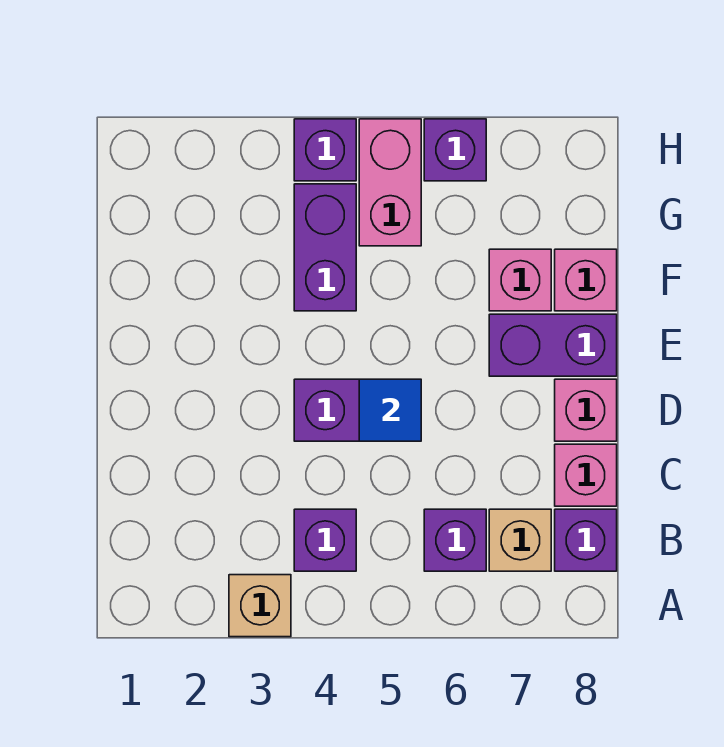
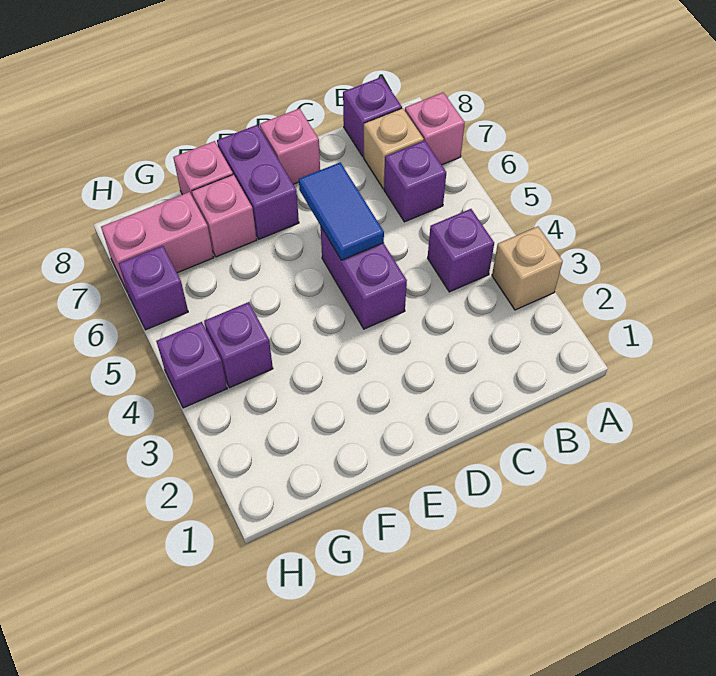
pink 1x1 brick [555,444,617,506] -> pink 1x1 brick moved to [405,92,465,165]
blue 1x1 tile [359,379,421,441] -> blue 1x2 tile [299,162,384,260]
purple 1x2 brick [294,184,356,311] -> purple 1x1 brick [204,302,273,388]
pink 1x2 brick [359,119,421,246] -> pink 1x2 brick moved to [101,192,214,290]

